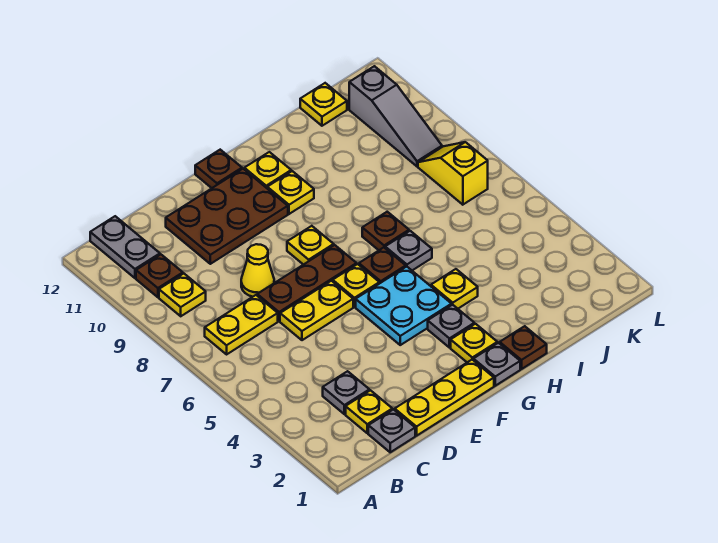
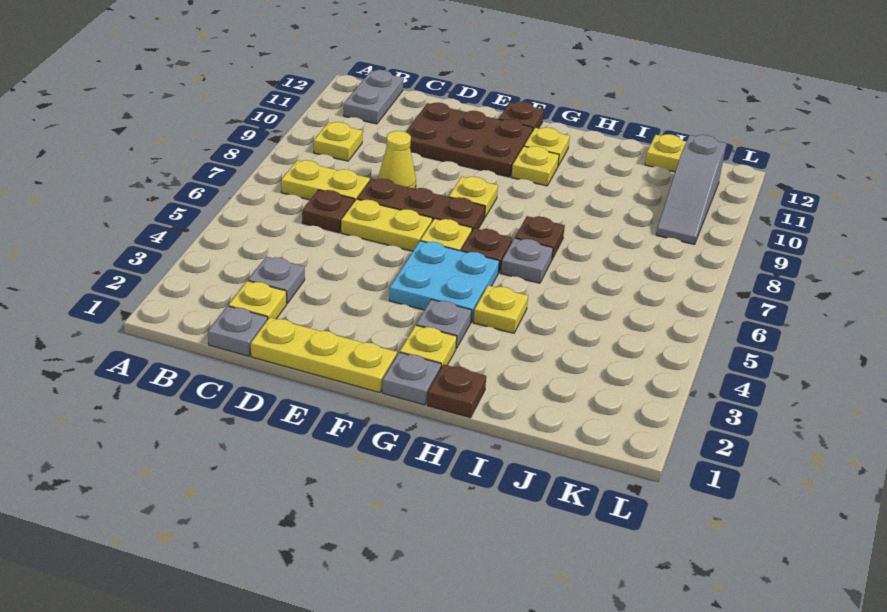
brown 1x1 plate [136,255,183,297] -> brown 1x1 plate moved to [302,190,355,233]
yellow 1x2 slope [418,142,488,205] -> none

